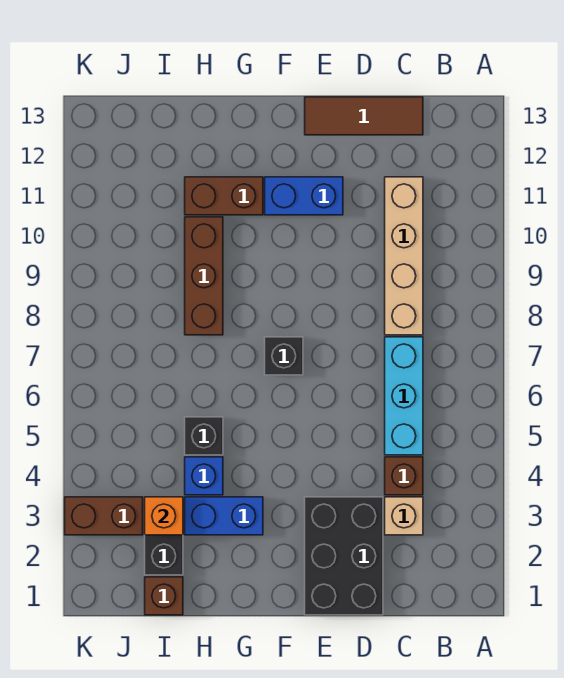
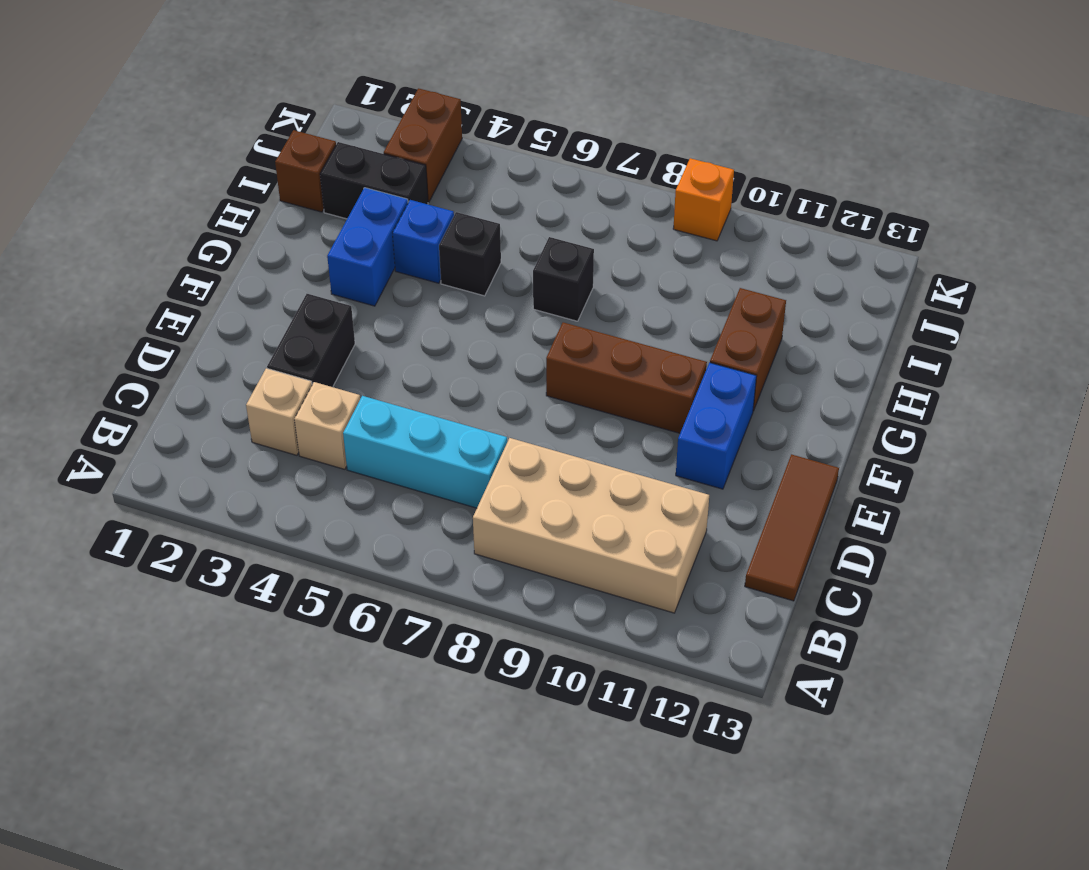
brown 1x1 brick [385,457,423,495] -> tan 1x1 brick [294,382,360,469]
tan 1x4 brick [385,177,423,335] -> tan 2x4 brick [473,438,709,613]
black 2x3 brick [305,497,383,615] -> black 1x2 brick [267,294,355,387]
black 1x1 brick [265,337,303,375] -> black 1x1 brick moved to [533,237,594,321]
brown 1x3 brick [185,217,223,335] -> brown 1x3 brick moved to [546,322,707,433]
orange 1x1 brick [145,497,183,535] -> orange 1x1 brick moved to [673,158,734,241]

